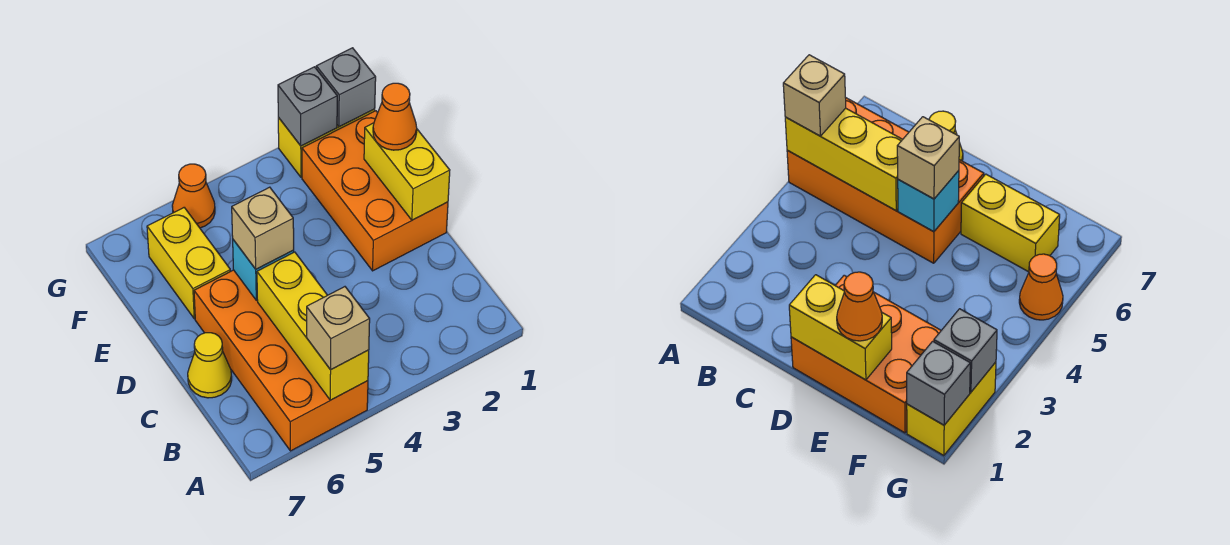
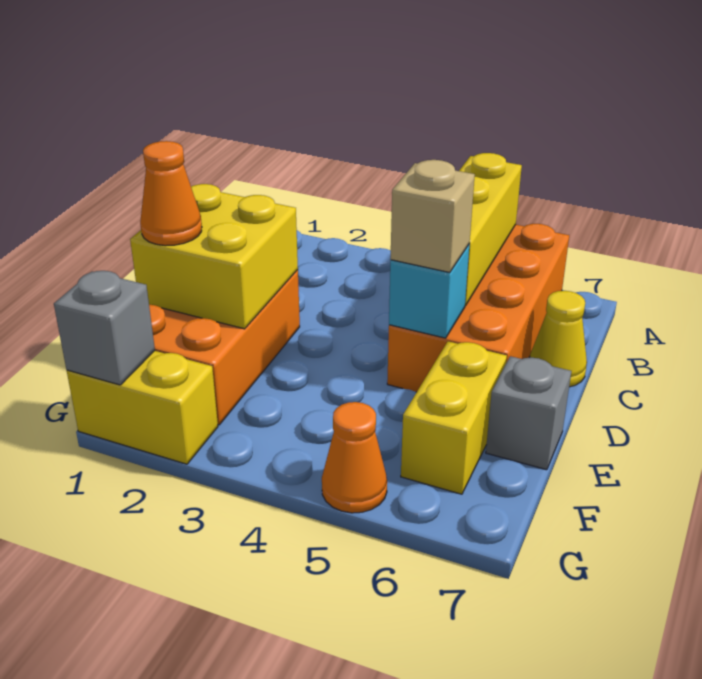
tan 1x1 brick [307,287,370,370] -> none
yellow 1x2 brick [364,123,450,220] -> yellow 2x2 brick [130,184,298,329]
grey 1x1 brick [278,67,337,146] -> grey 1x1 brick moved to [486,356,571,470]

